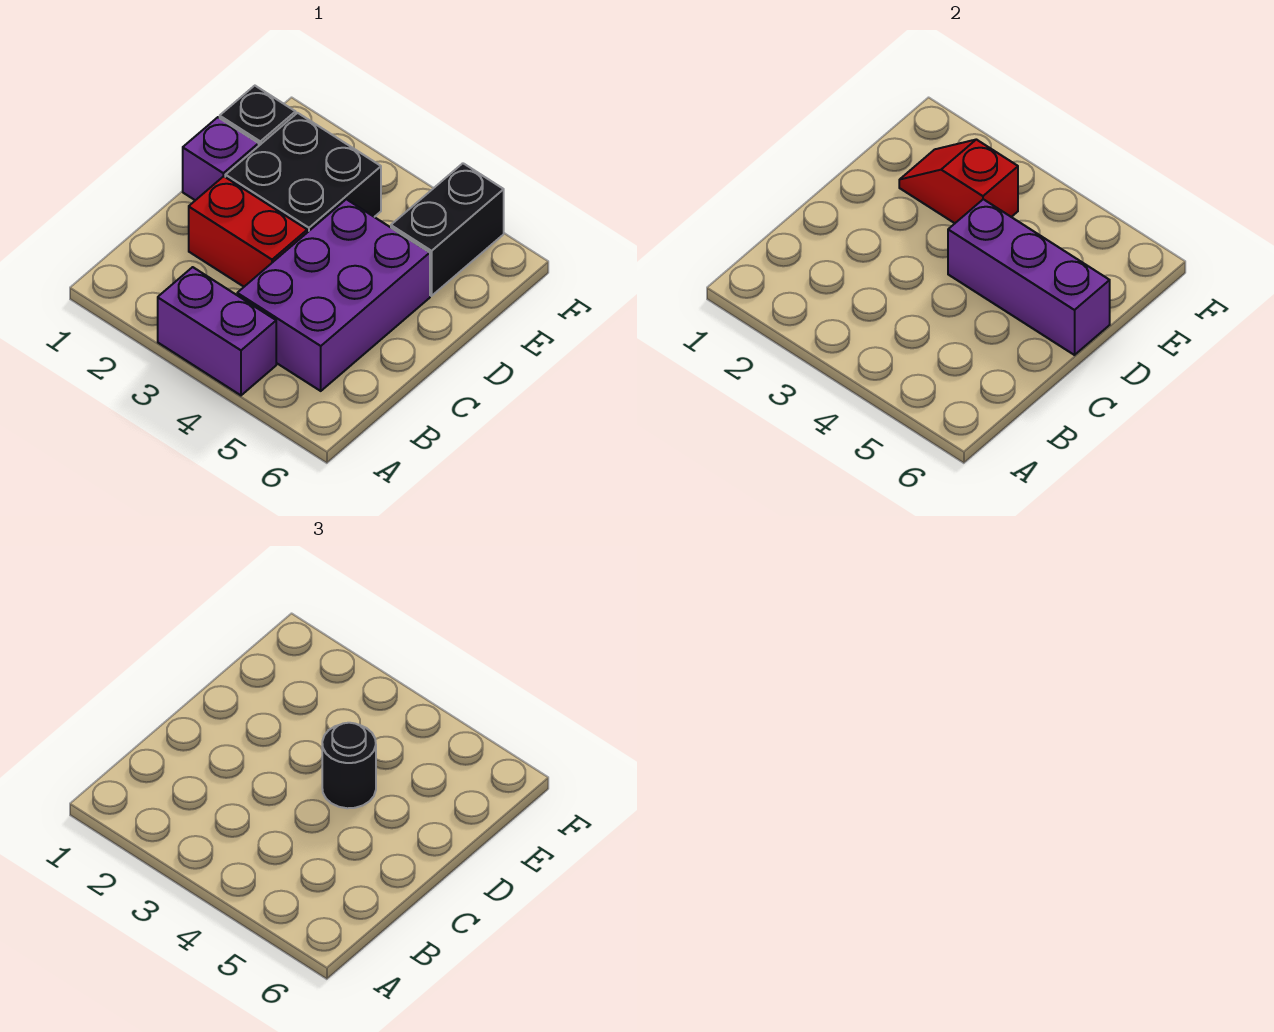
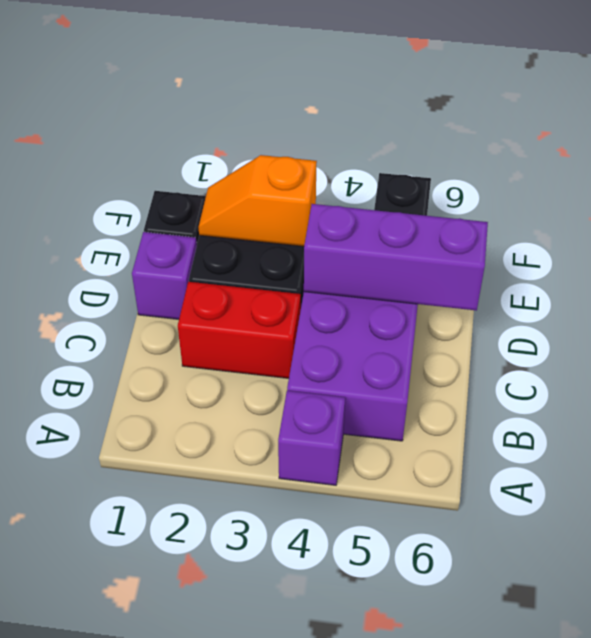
purple 1x2 brick [158,267,276,395] -> purple 1x1 brick [278,391,345,485]
black 1x1 round brick [322,723,376,808] -> none
red 1x2 slope [899,139,1018,223] -> orange 1x2 slope [198,155,317,246]

